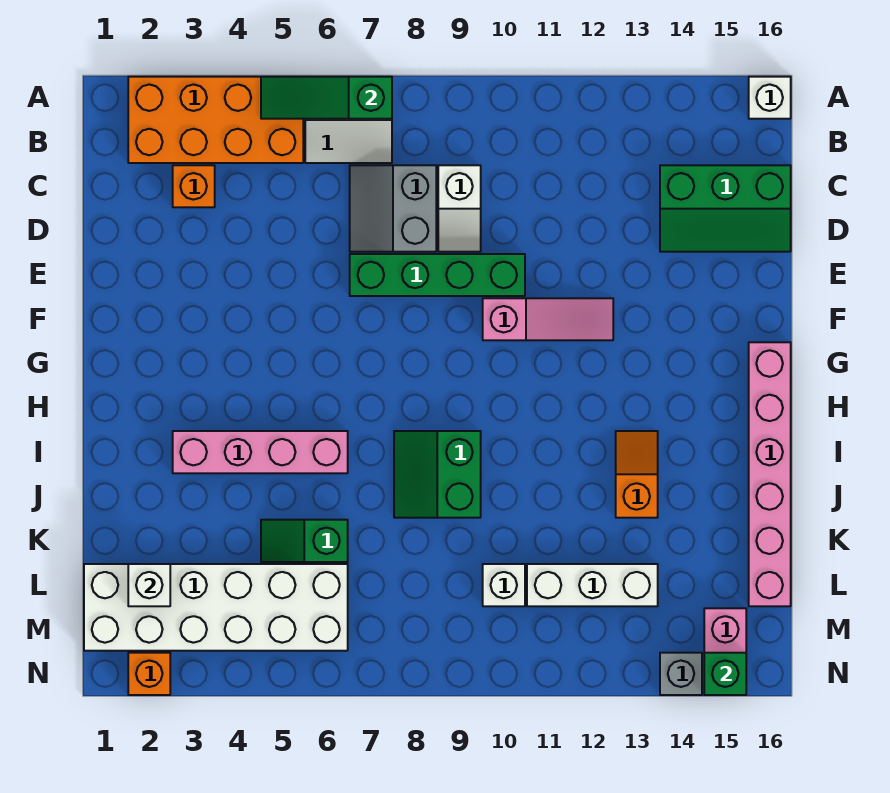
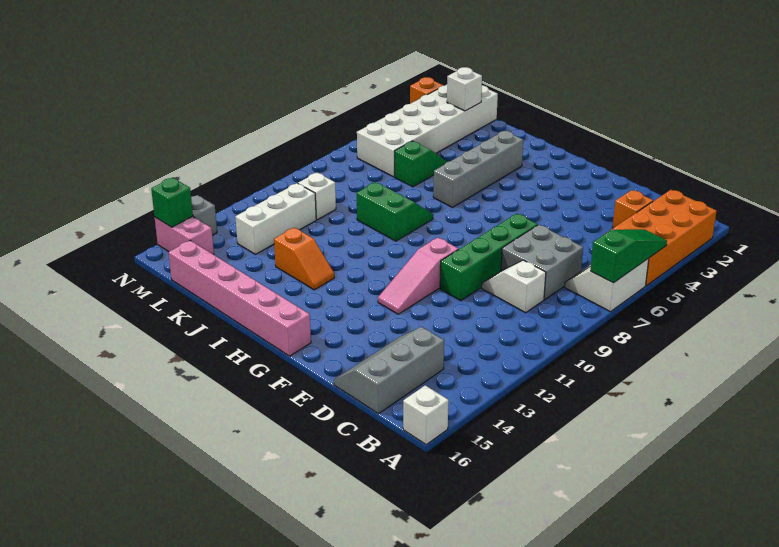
grey 2x2 slope [350,165,436,252] -> grey 2x2 brick [501,225,583,300]
green 2x3 slope [660,165,791,252] -> grey 2x3 slope [334,327,444,414]
pink 1x4 brick [173,431,348,473] -> grey 1x4 brick [433,131,523,207]

